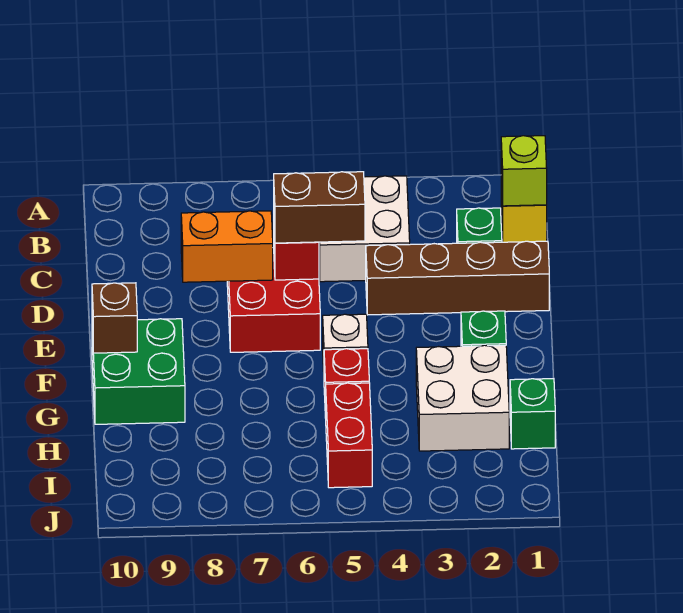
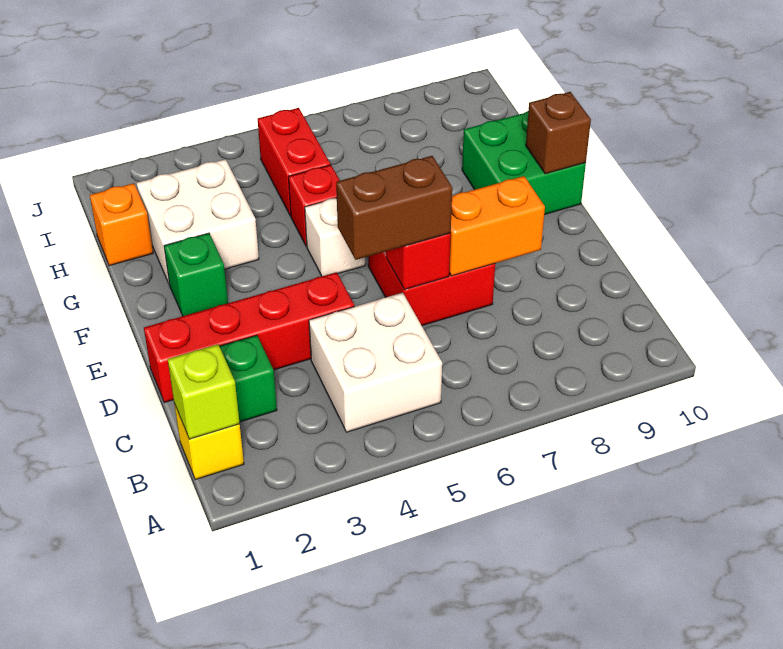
brown 1x4 brick [366,241,549,315] -> red 1x4 brick [144,272,354,403]
green 1x1 brick [510,379,555,449] -> orange 1x1 brick [90,183,153,266]

